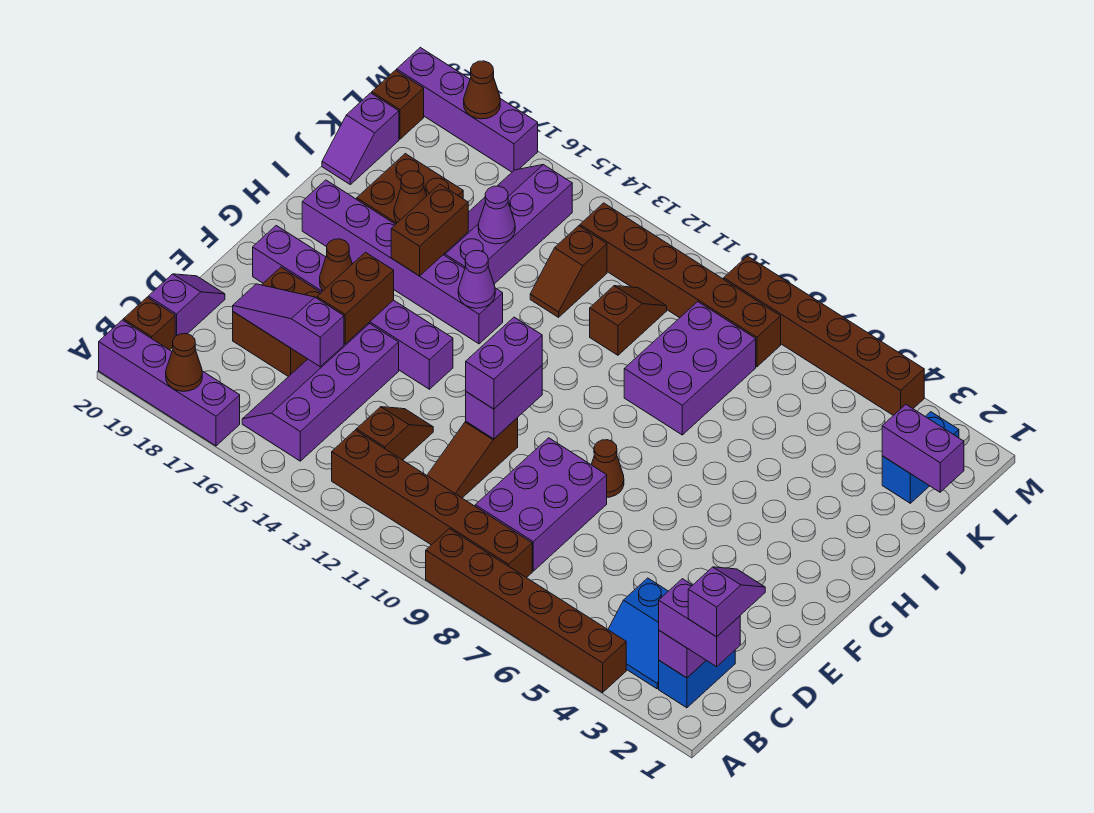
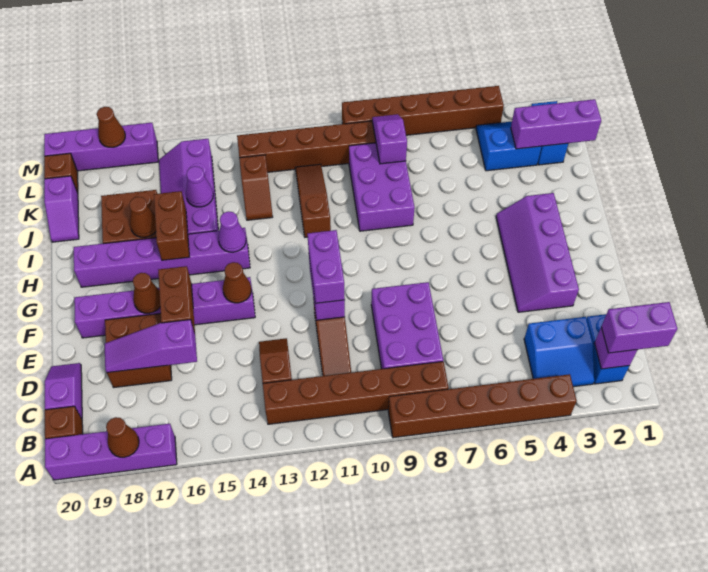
purple 1x2 slope [688,567,765,637] -> purple 1x2 slope moved to [372,114,407,164]
purple 2x4 slope [242,323,399,461] -> purple 2x4 slope moved to [496,193,579,312]
brown 1x1 cone [591,440,624,497] -> brown 1x1 cone moved to [223,262,251,303]
brown 1x2 slope [590,286,667,355] -> brown 1x3 slope [295,164,331,237]
purple 1x2 brick [882,404,964,492] -> purple 1x3 brick [511,99,601,149]
none -> blue 2x2 slope [476,122,541,171]

